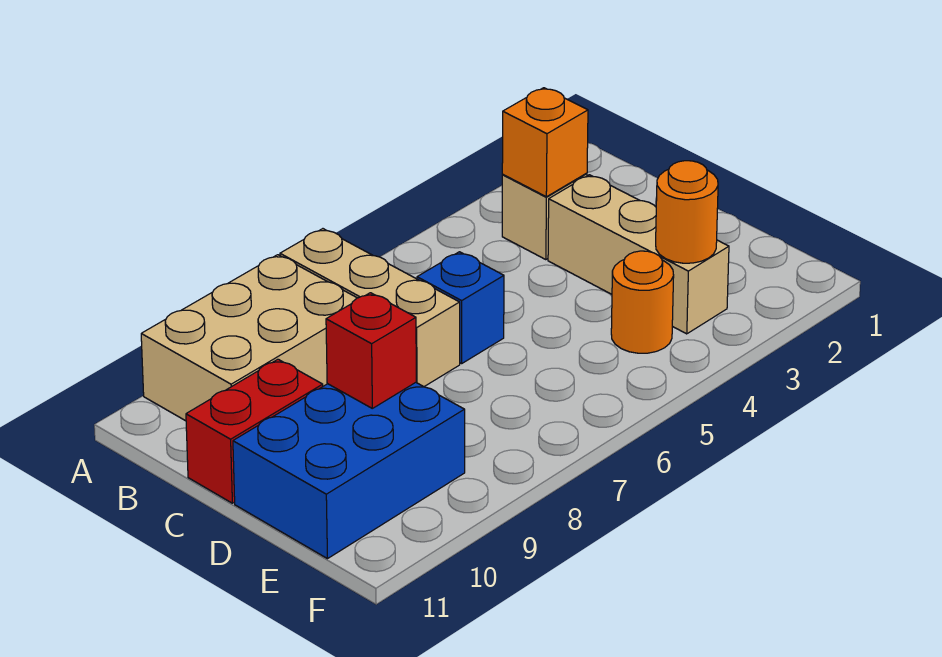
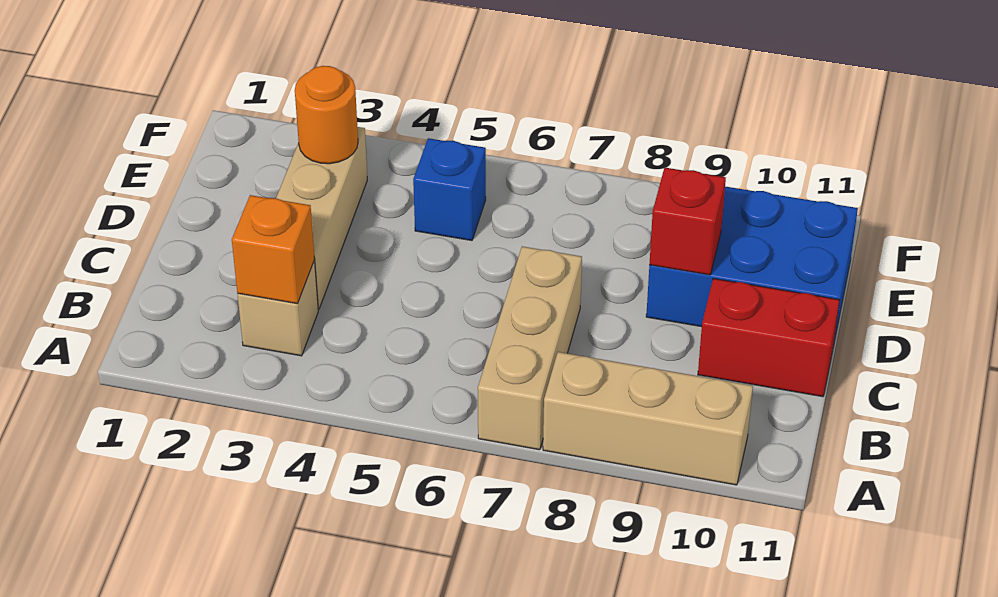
tan 2x3 brick [141,255,357,421] -> tan 1x3 brick [543,352,753,485]
blue 1x1 brick [417,252,504,363] -> blue 1x1 brick moved to [413,138,486,241]
orange 1x1 round brick [611,251,674,353] -> none

